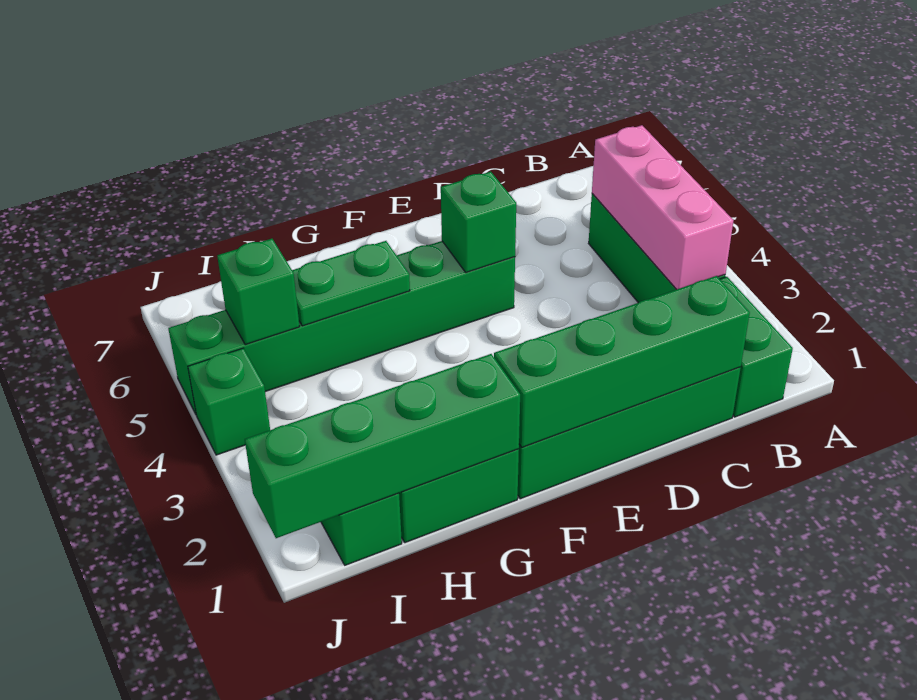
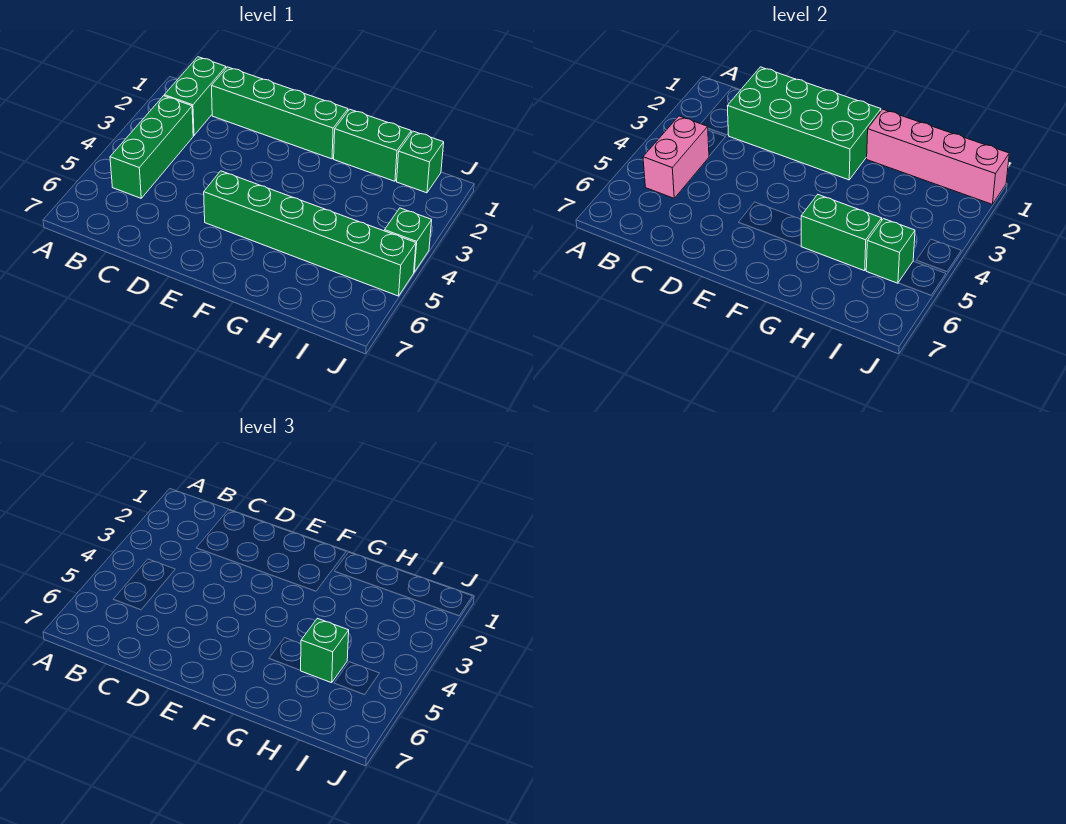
pink 1x3 brick [592,125,733,289] -> pink 1x2 brick [643,116,709,198]
green 1x4 brick [494,276,750,447] -> green 2x4 brick [728,67,881,180]
green 1x1 brick [441,172,516,272] -> green 1x1 brick moved to [300,618,349,683]
green 1x4 brick [245,354,520,538] -> pink 1x4 brick [867,109,1009,204]
green 1x2 plate [292,241,410,326] -> green 1x2 brick [801,195,882,271]

